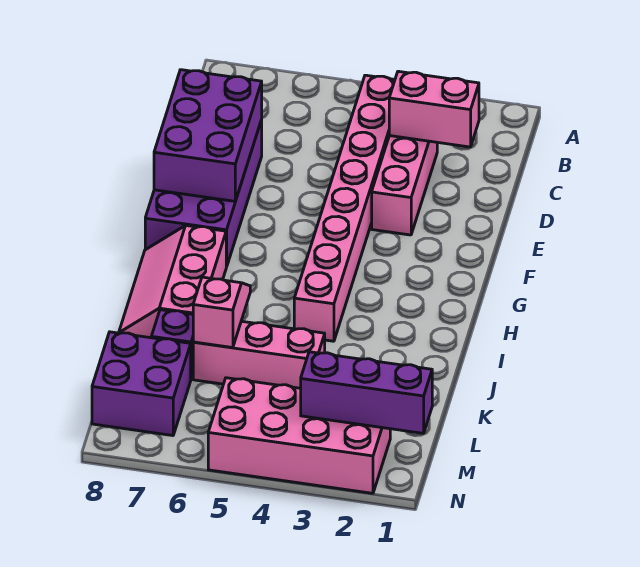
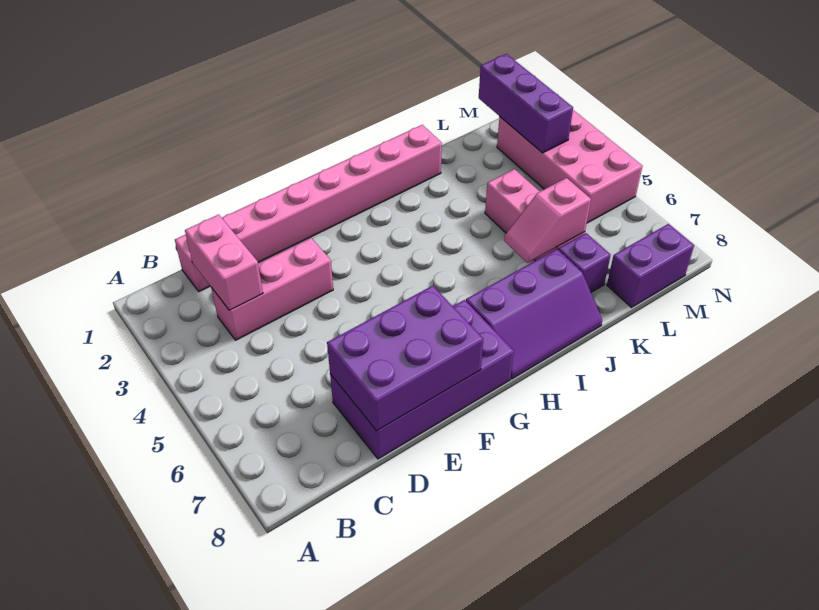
pink 1x8 brick [294,75,395,341] -> pink 1x8 brick moved to [175,125,442,291]
pink 2x3 slope [119,225,226,338] -> purple 2x3 slope [466,249,602,379]
purple 2x2 brick [92,332,191,436] -> purple 1x2 brick [607,224,694,307]

